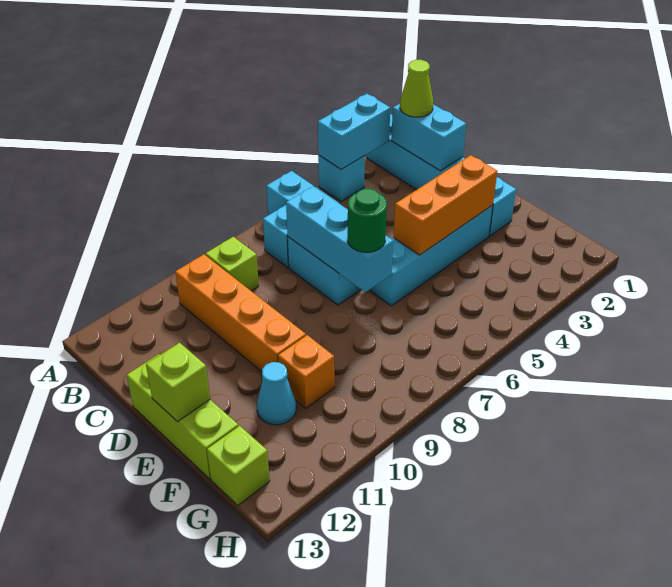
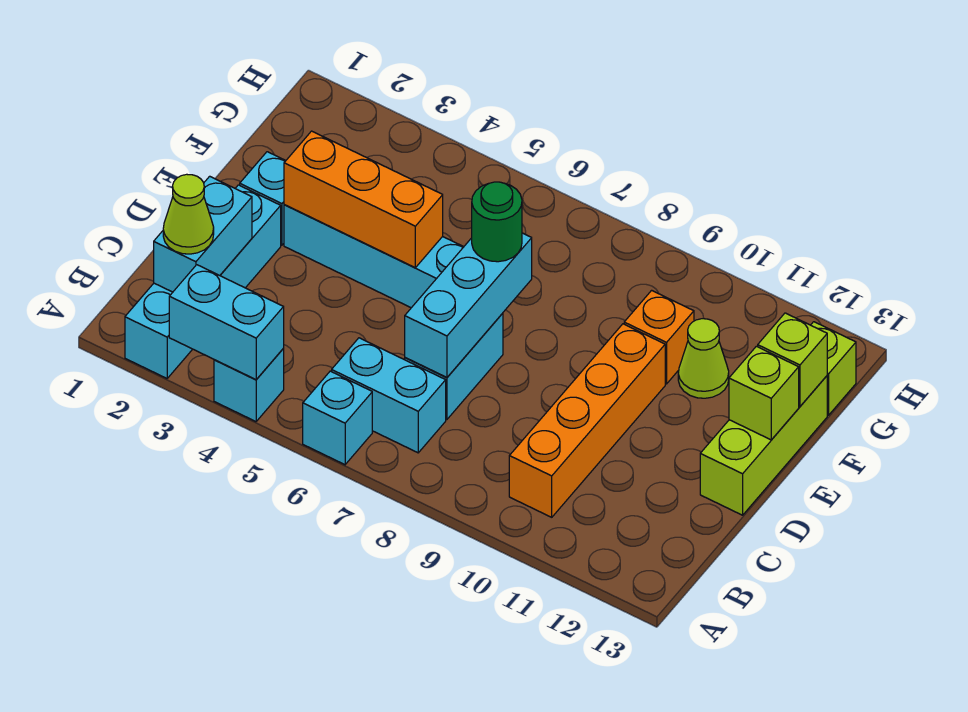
lime 1x1 brick [206,237,259,291] -> lime 1x1 brick moved to [758,313,827,406]
cyan 1x1 cone [257,362,296,425] -> lime 1x1 cone [678,319,729,398]

